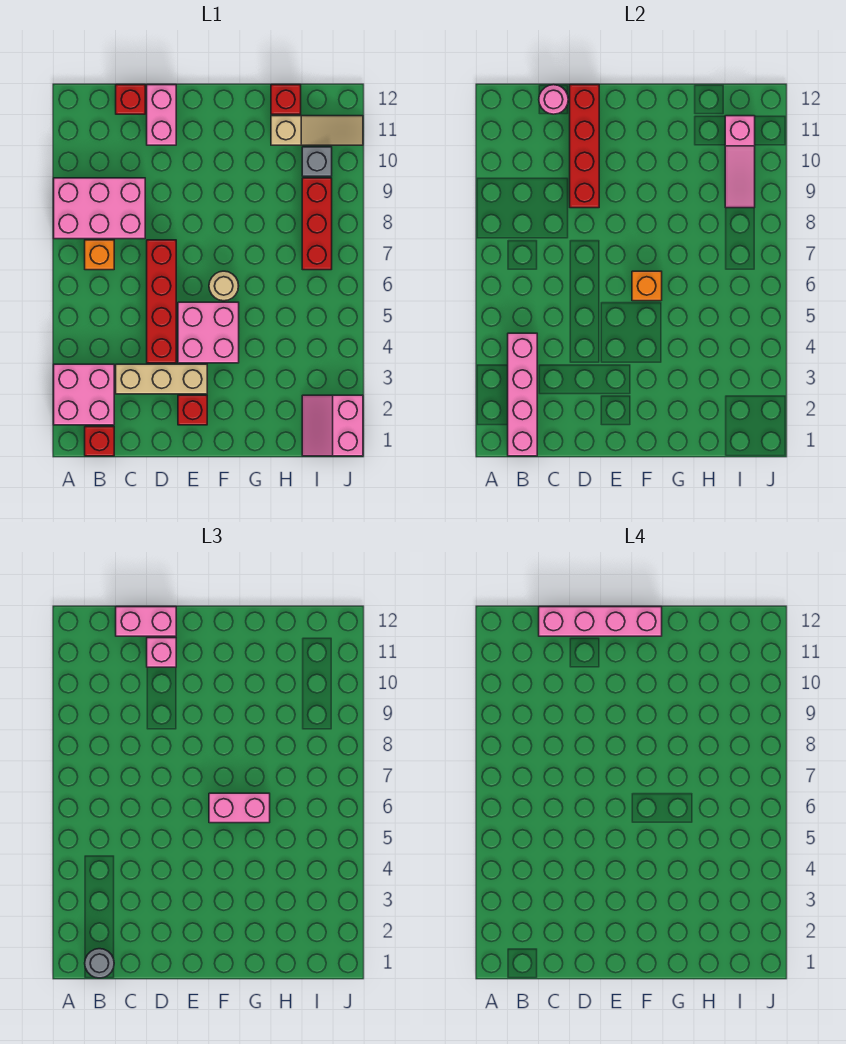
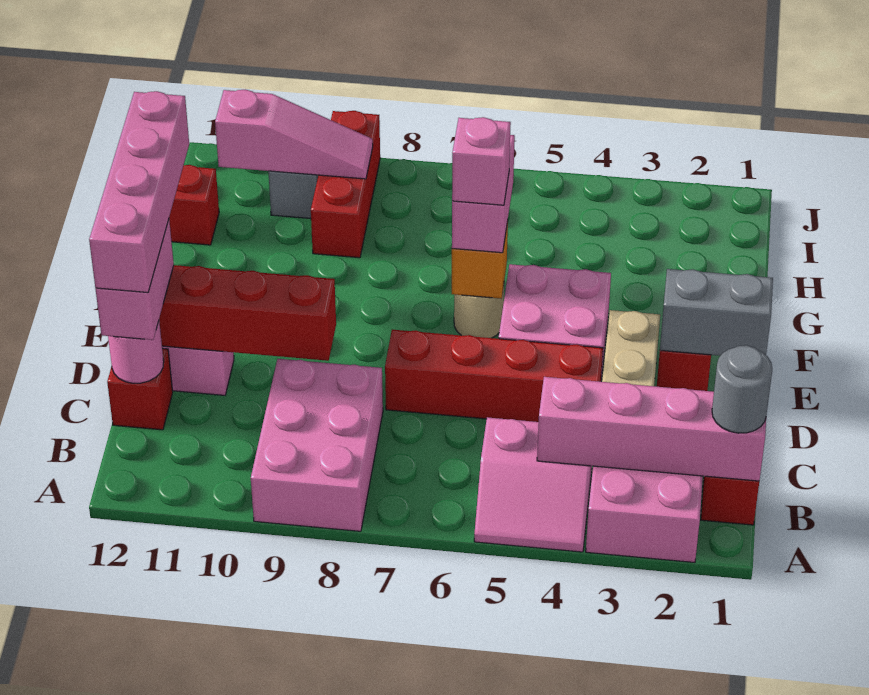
orange 1x1 brick [85,240,114,270] -> none
pink 1x1 brick [147,638,176,667] -> pink 1x1 brick moved to [452,117,511,205]
none -> grey 1x2 brick [660,269,773,356]
tan 1x3 slope [271,116,363,145] -> none
pink 2x2 slope [302,395,363,456] -> pink 2x2 slope moved to [474,417,592,552]
red 1x3 brick [302,178,332,270] -> red 1x3 brick turned to [311,111,380,258]

